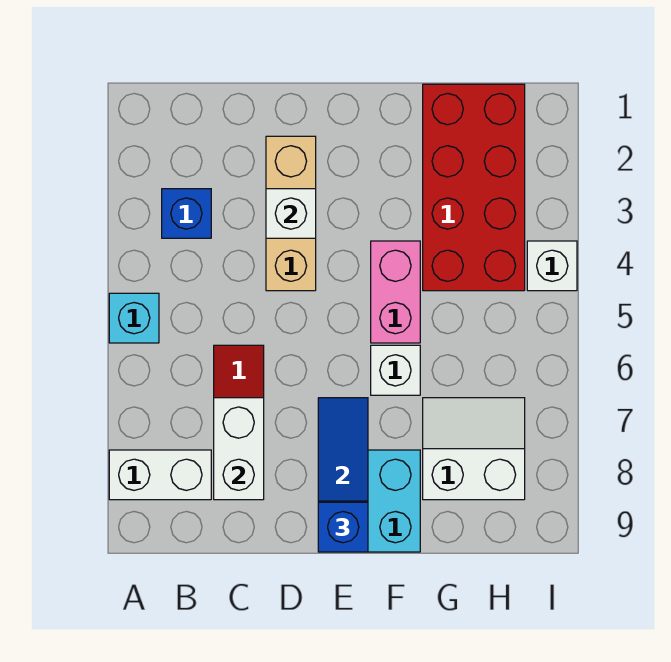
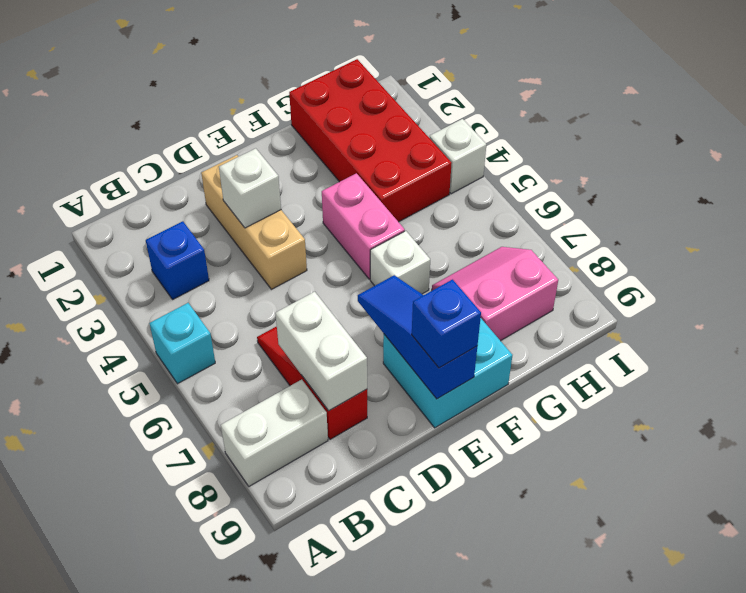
white 2x2 slope [423,398,525,500] -> pink 2x2 slope [432,247,558,341]

